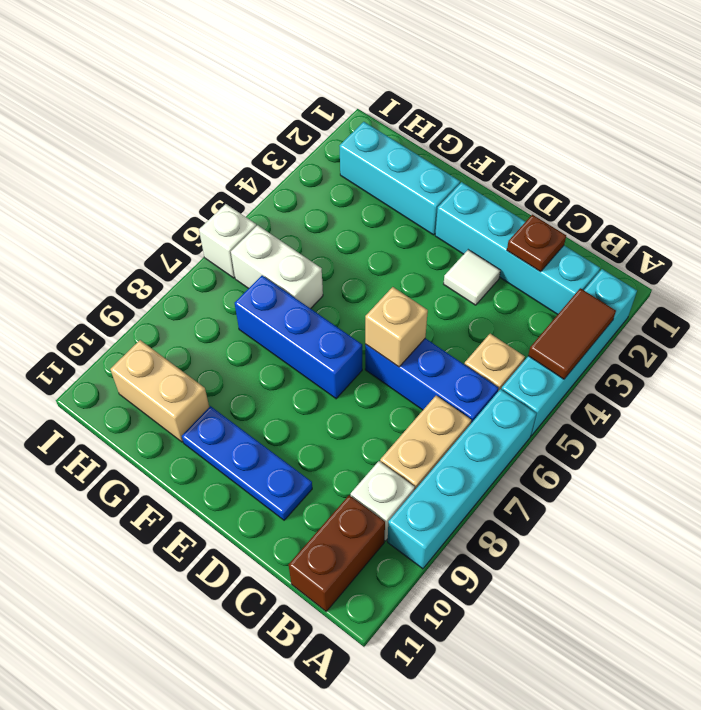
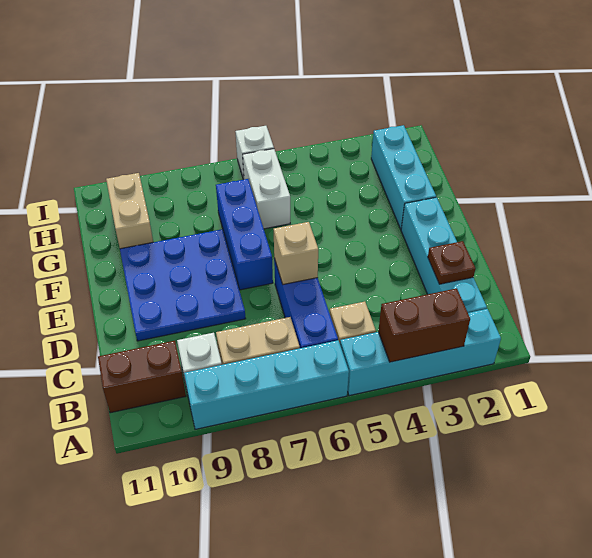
brown 1x2 tile [528,288,616,379] -> brown 1x2 brick [378,288,470,362]
white 1x1 tile [444,250,500,305] -> none
blue 1x3 plate [182,406,312,520] -> blue 3x3 plate [120,229,246,341]

